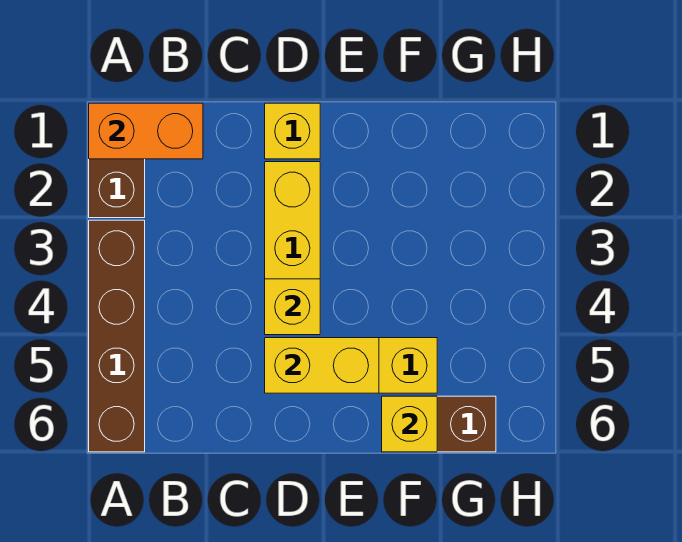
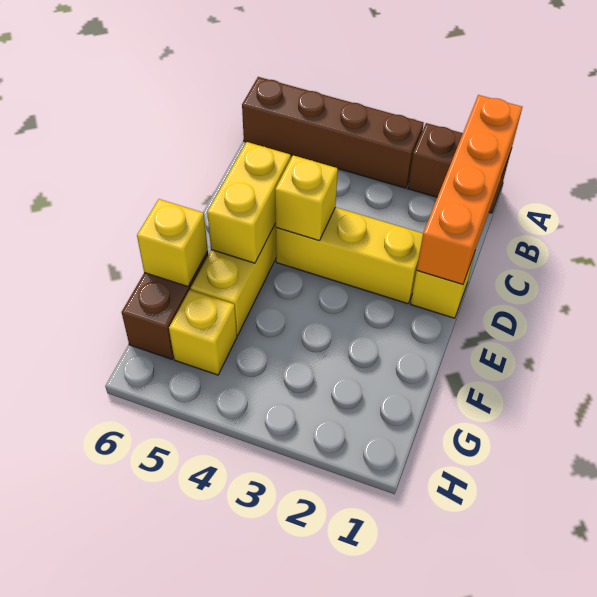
orange 1x2 brick [89,103,203,159] -> orange 1x4 brick [417,95,522,285]
none -> yellow 1x1 brick [169,290,237,375]

